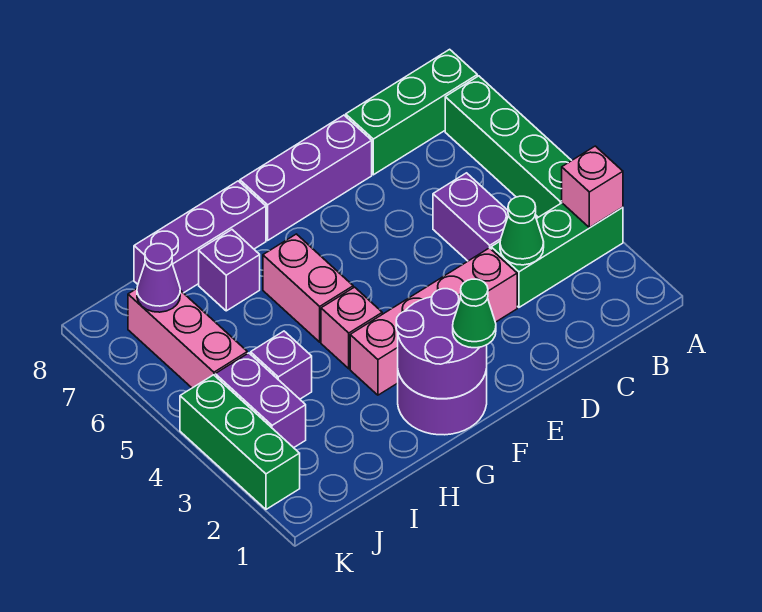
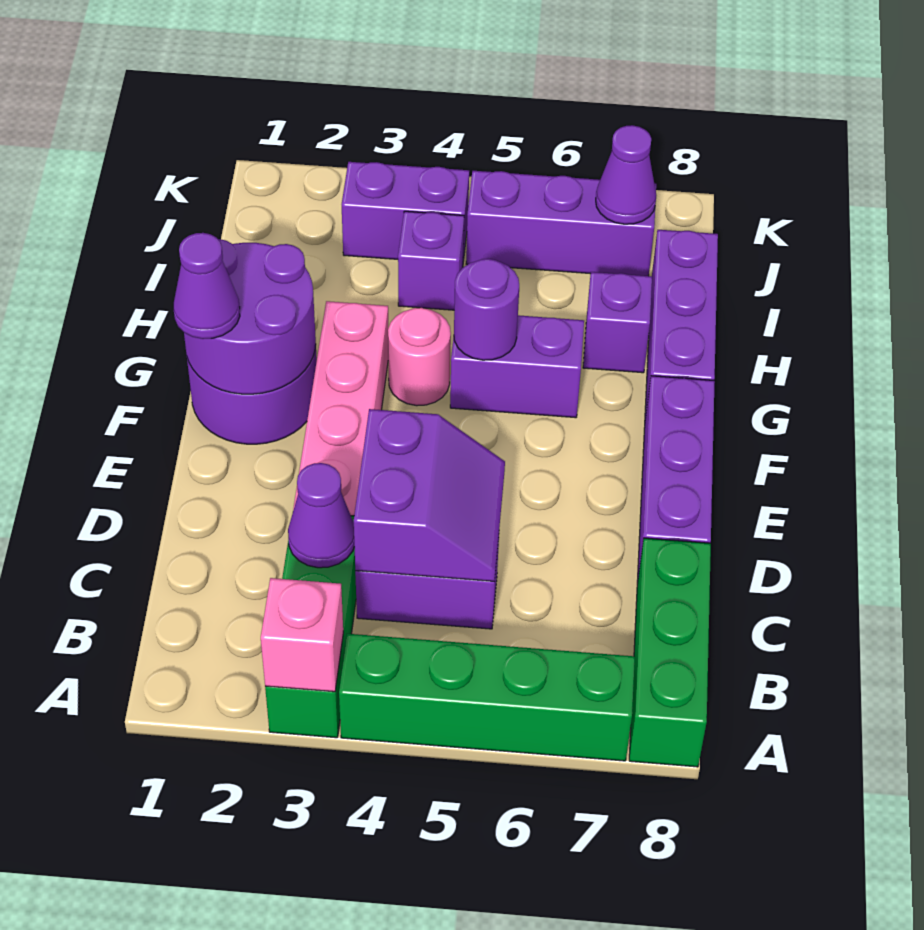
green 1x1 cone [500,196,544,265] -> purple 1x1 cone [288,463,354,568]
none -> purple 2x2 slope [354,409,505,581]
green 1x1 cone [453,279,496,348] -> purple 1x1 cone [174,233,240,339]
pink 1x1 brick [321,287,382,369] -> pink 1x1 round brick [388,308,451,406]
pink 1x2 brick [263,234,353,342] -> purple 1x2 brick [450,315,584,418]
none -> purple 1x1 round brick [454,259,519,360]
pink 1x3 brick [128,289,247,388] -> purple 1x3 brick [466,171,656,276]
green 1x3 brick [180,375,300,509] -> none

